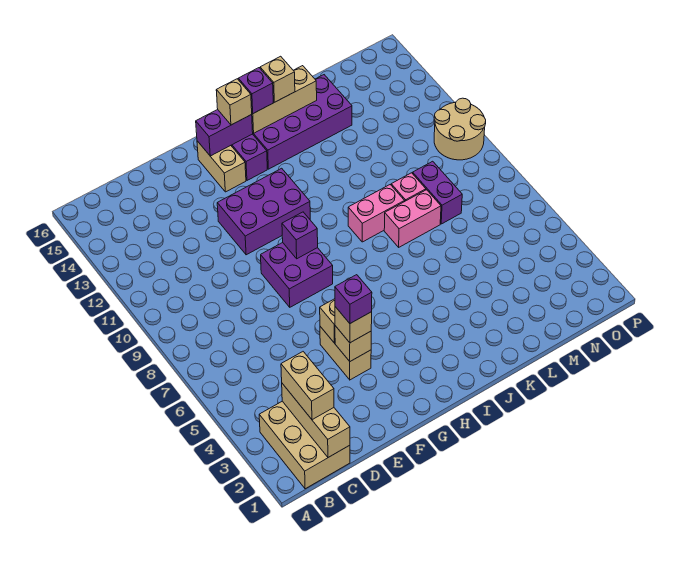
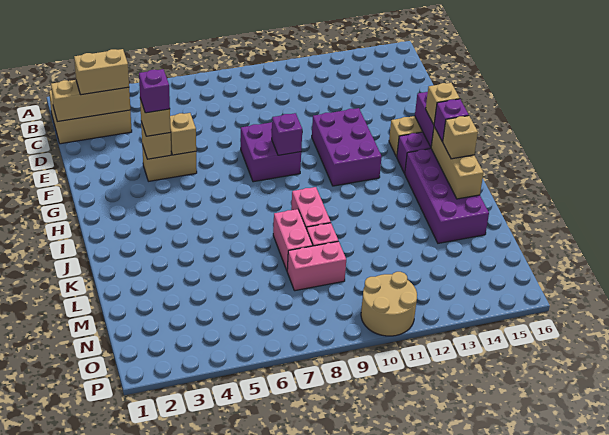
purple 1x2 brick [413,161,462,224] -> pink 1x2 brick [287,241,346,291]

